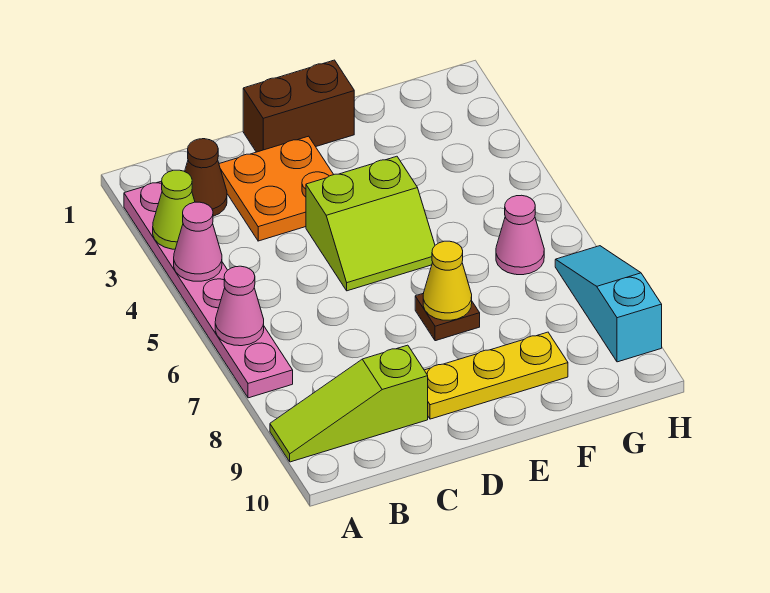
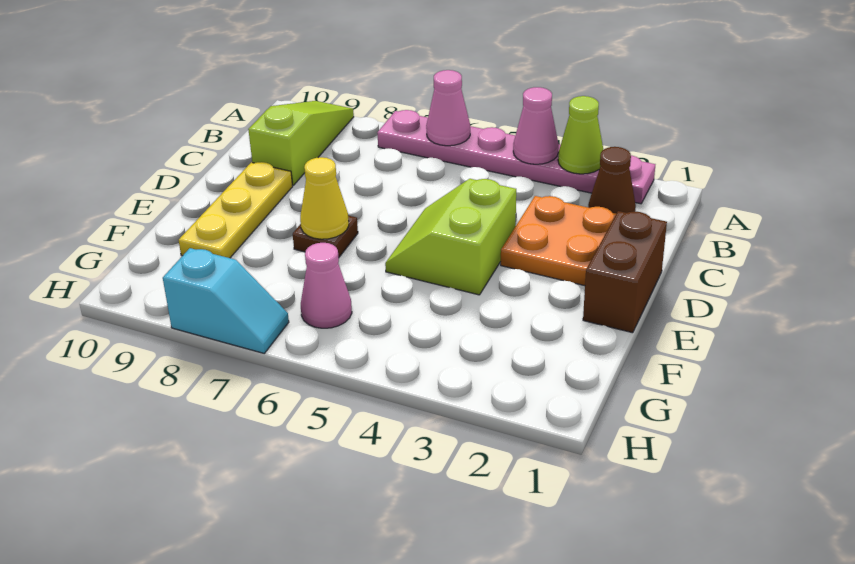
cyan 1x3 slope [555,246,662,362] -> cyan 1x2 slope [163,248,289,353]

